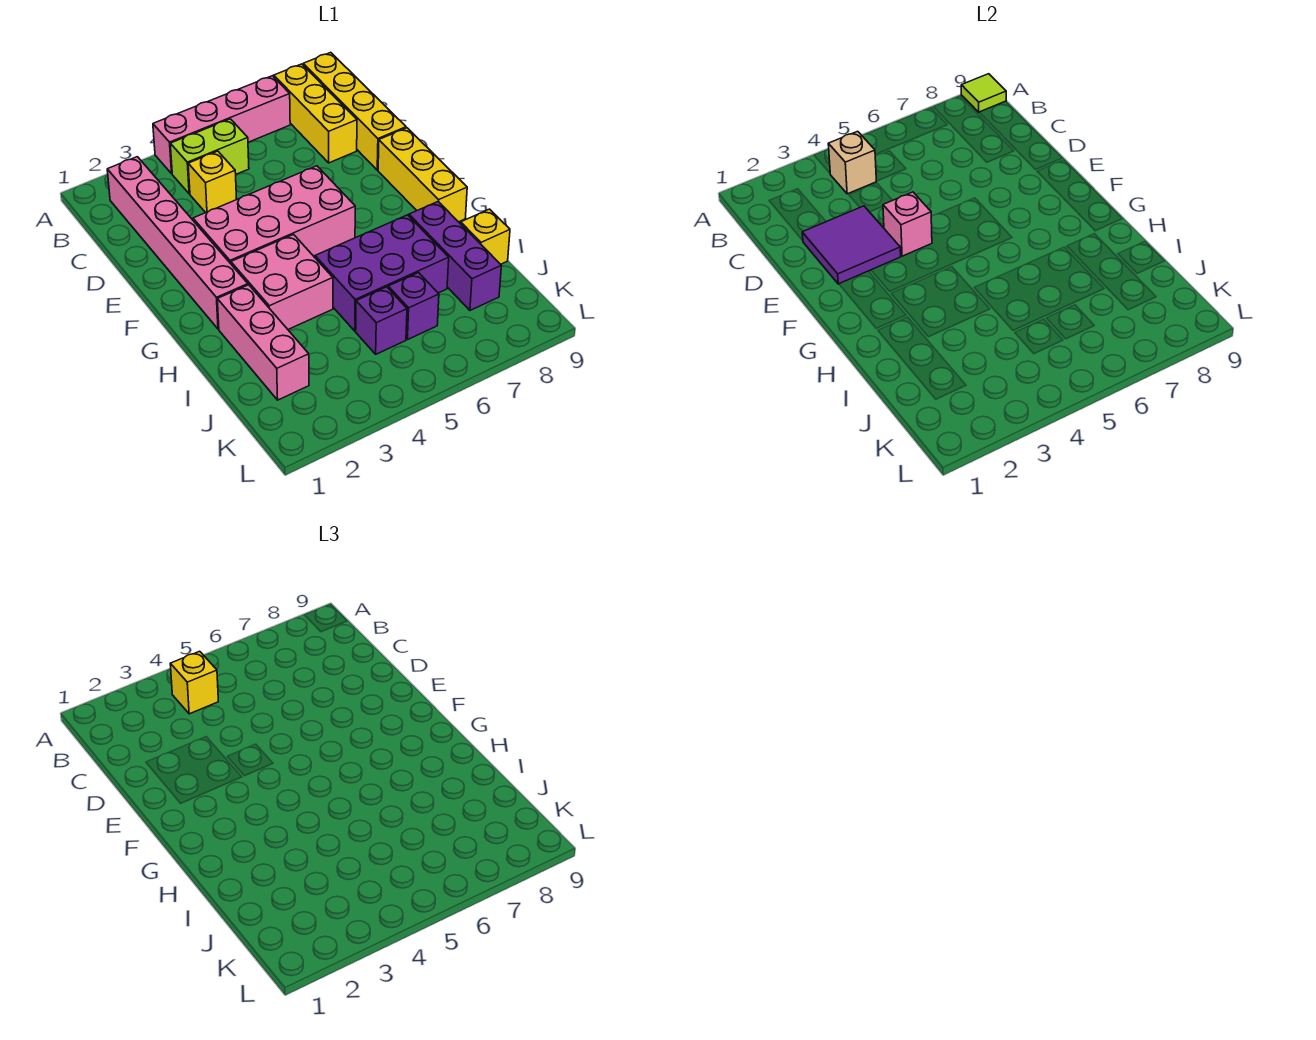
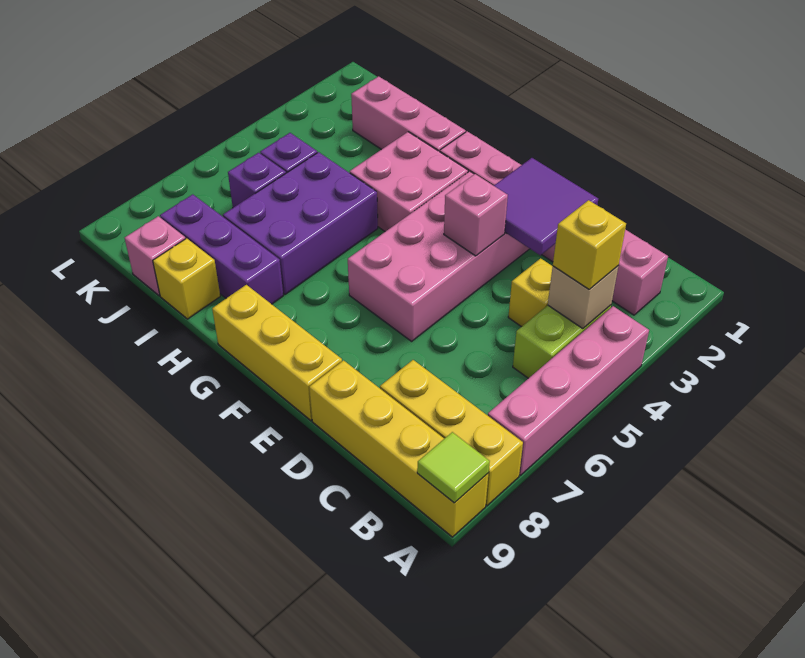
none -> pink 1x1 brick [125,216,186,296]

